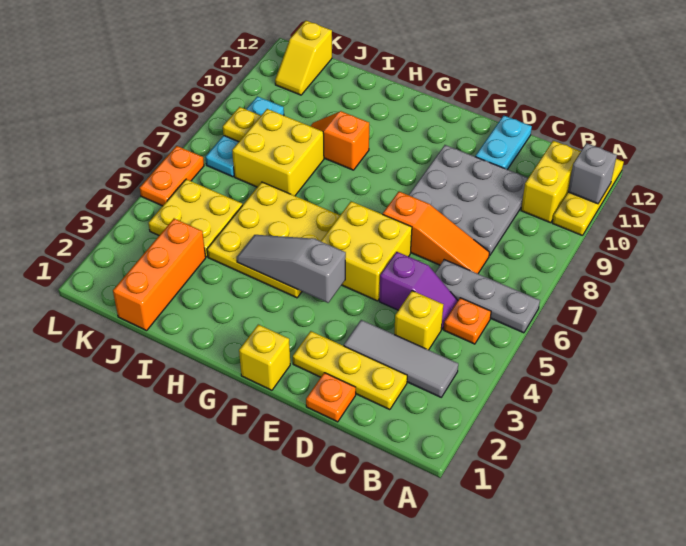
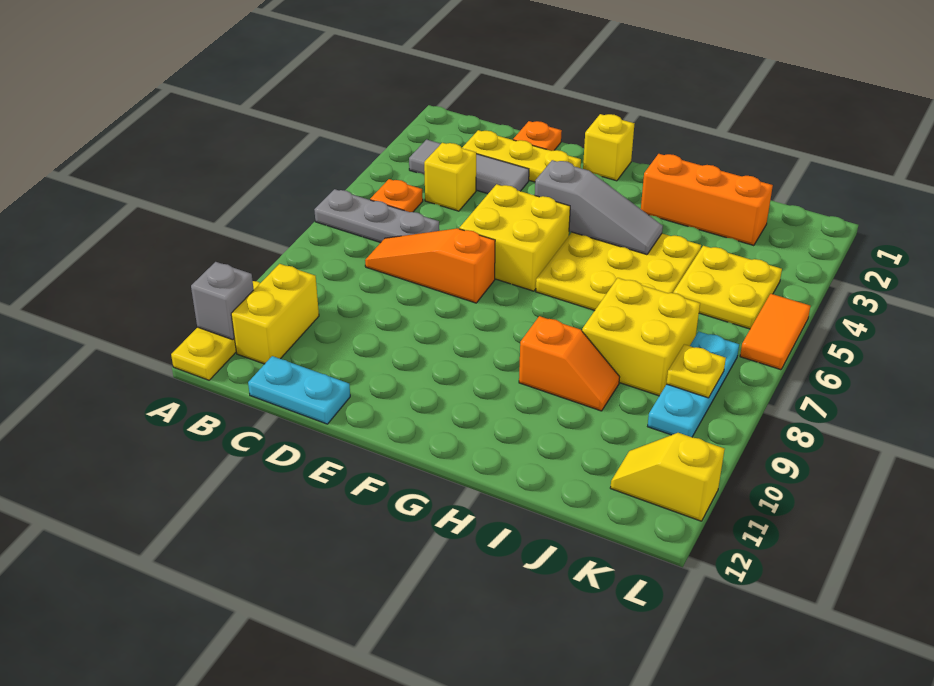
purple 1x2 slope [379,252,458,329] -> none
grey 3x3 plate [409,145,528,256] -> none
cyan 1x2 plate [475,116,532,169] -> cyan 1x2 plate turned to [248,356,350,424]
orange 1x3 brick [113,219,206,331] -> orange 1x3 brick turned to [641,154,773,246]
yellow 1x2 slope [275,21,332,95] -> yellow 1x2 slope turned to [610,433,725,521]
orange 1x2 plate [140,146,204,206] -> orange 1x2 tile [740,294,810,370]

